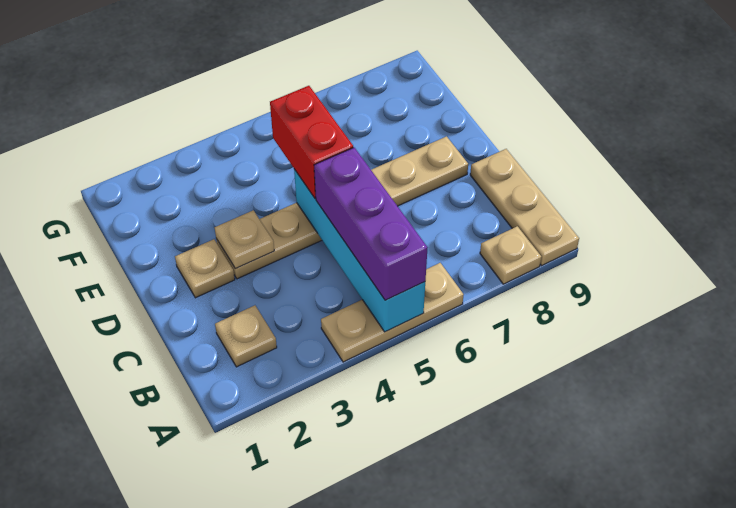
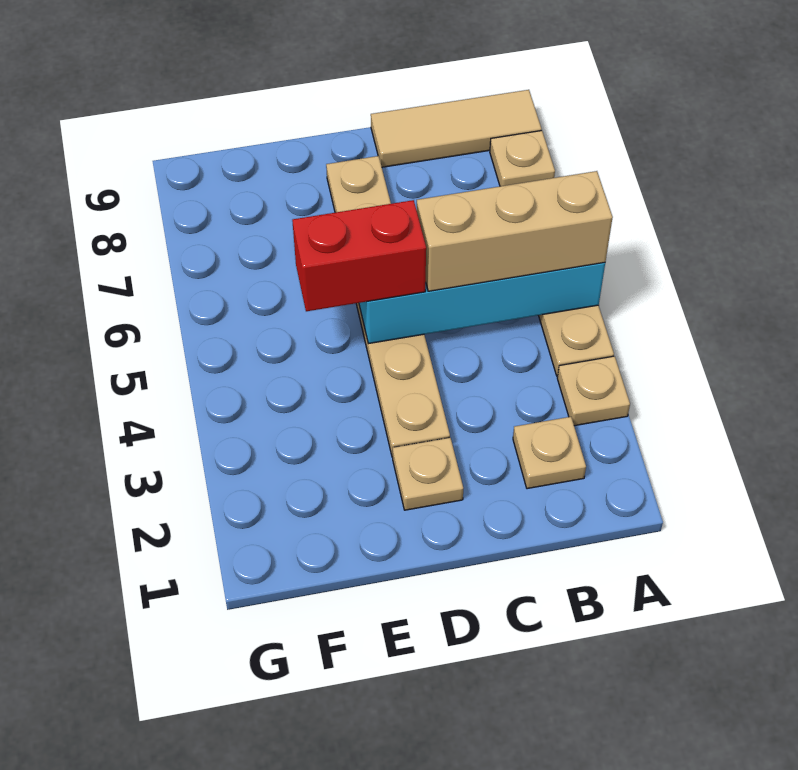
purple 1x3 brick [314,148,428,300] -> tan 1x3 brick [417,171,613,291]
tan 1x3 plate [470,149,579,266] -> tan 1x3 tile [371,90,541,167]
tan 1x1 plate [215,210,274,269] -> tan 1x1 plate moved to [557,356,630,426]

